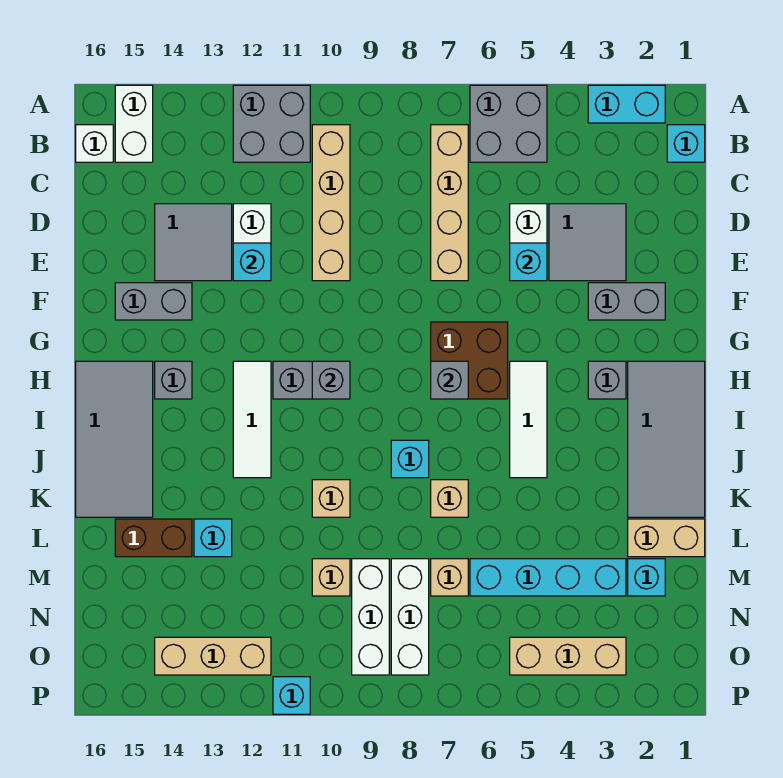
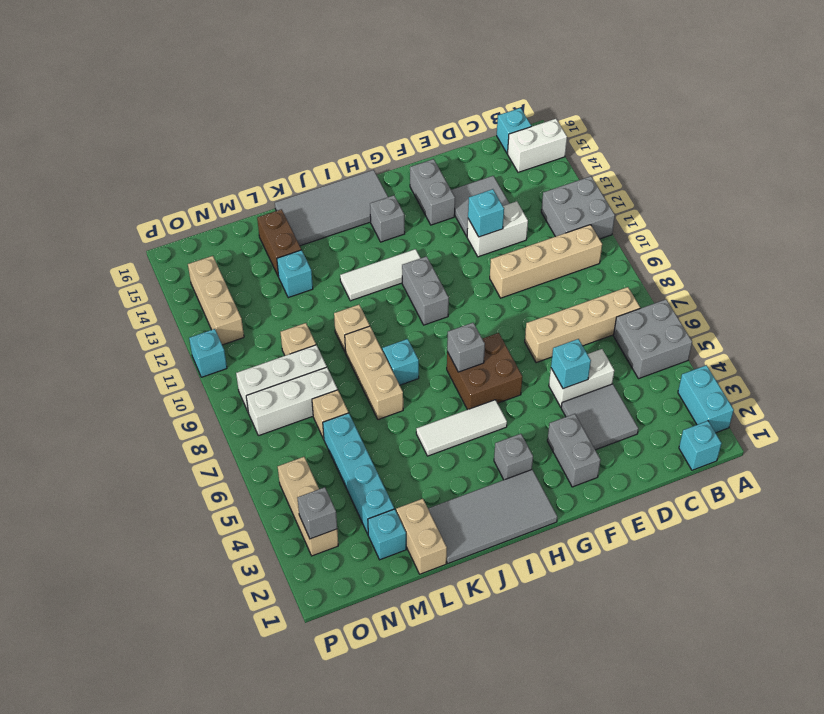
white 1x1 brick [76,125,113,162] -> cyan 1x1 brick [497,108,531,153]
grey 1x1 brick [312,361,350,399] -> grey 1x1 brick moved to [297,487,337,539]
tan 1x1 brick [431,480,468,517] -> tan 1x3 brick [345,326,403,420]

